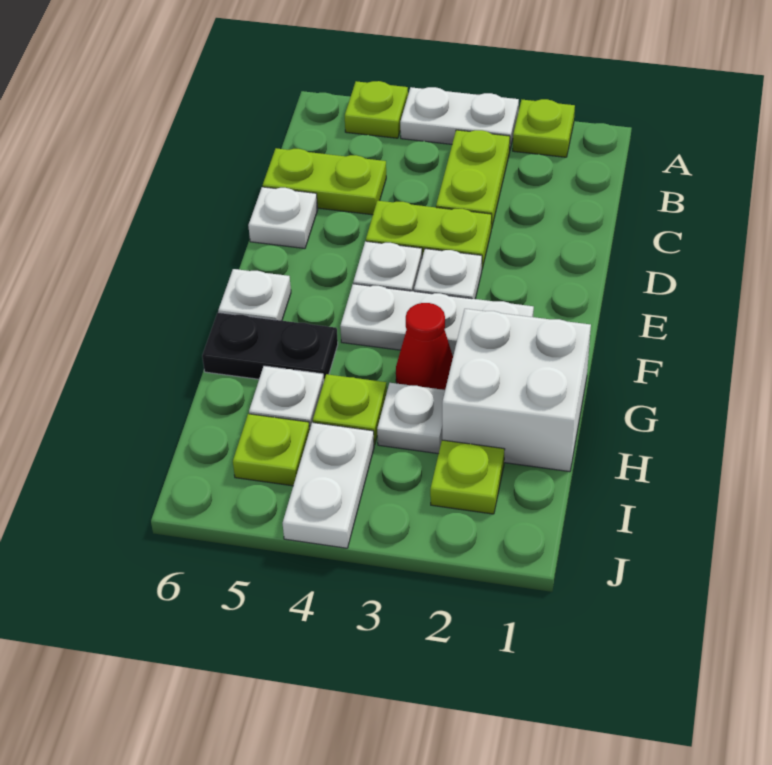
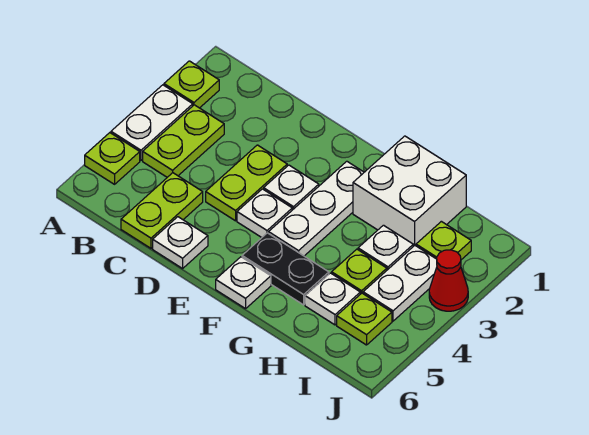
lime 1x2 plate [436,130,510,229] -> lime 1x2 plate turned to [143,105,224,177]
red 1x1 cone [396,303,453,390] -> red 1x1 cone moved to [429,250,468,311]
black 1x2 plate [202,312,338,379] -> black 1x2 plate turned to [242,233,329,305]
white 1x2 plate [283,422,374,548] -> white 1x2 plate turned to [363,246,437,321]

